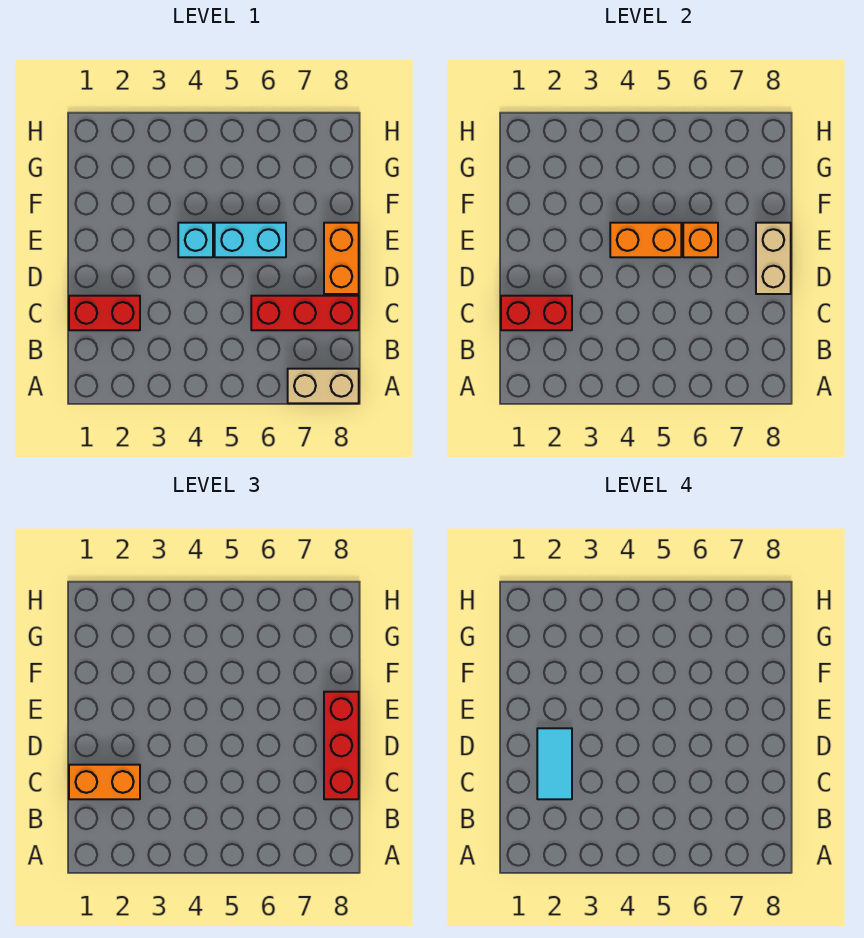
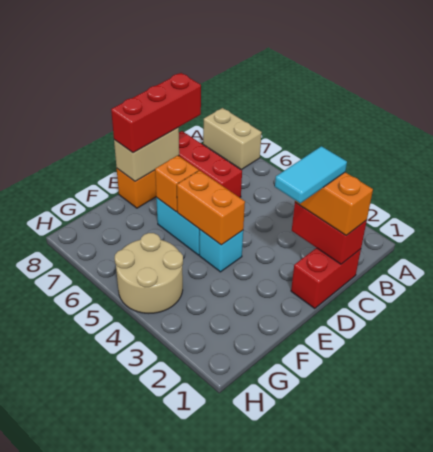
red 1x2 brick [69,296,140,330] -> red 1x2 brick turned to [291,248,361,309]
none -> tan 2x2 round brick [115,233,183,313]

